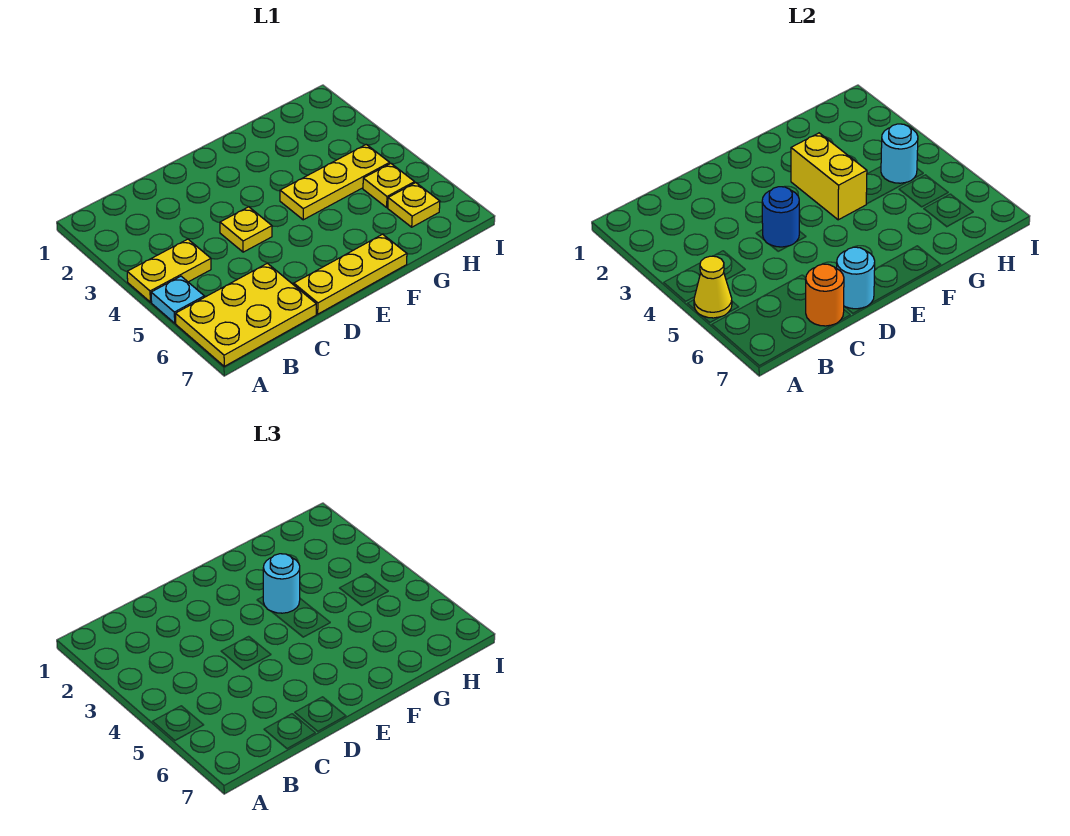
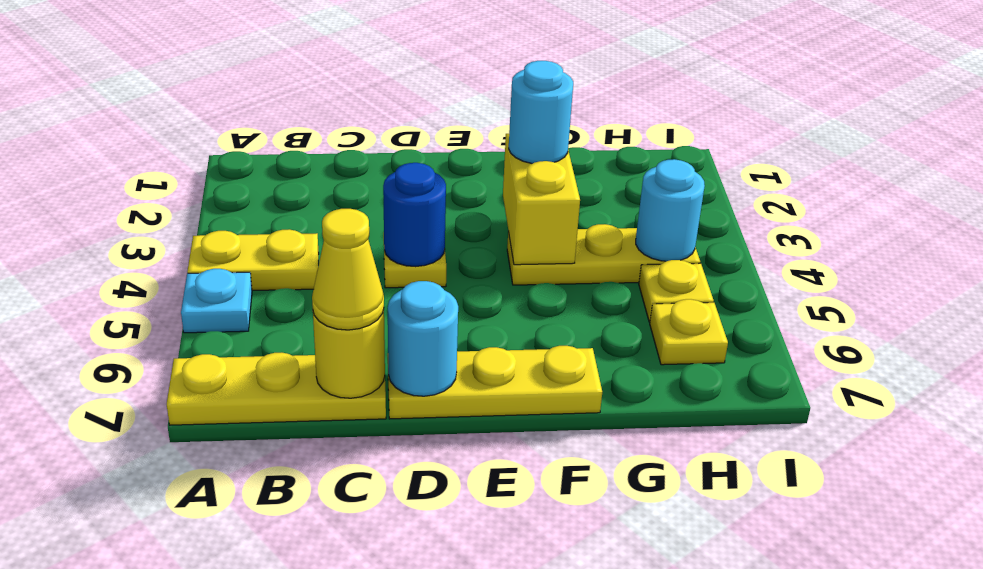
yellow 1x1 cone [694,256,732,318] -> yellow 1x1 cone moved to [312,209,384,330]
yellow 2x3 plate [176,263,316,366] -> yellow 1x3 plate [167,353,386,425]
orange 1x1 round brick [806,264,844,326] -> yellow 1x1 round brick [313,310,385,398]

